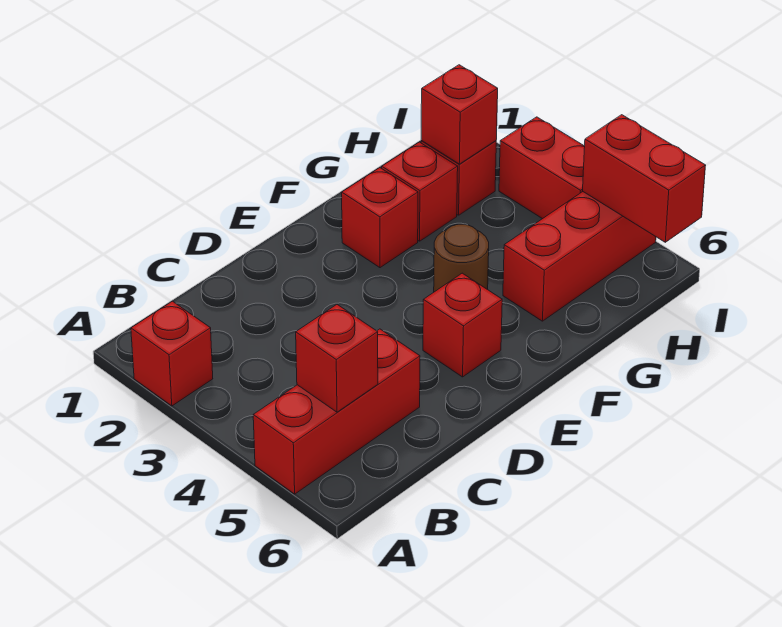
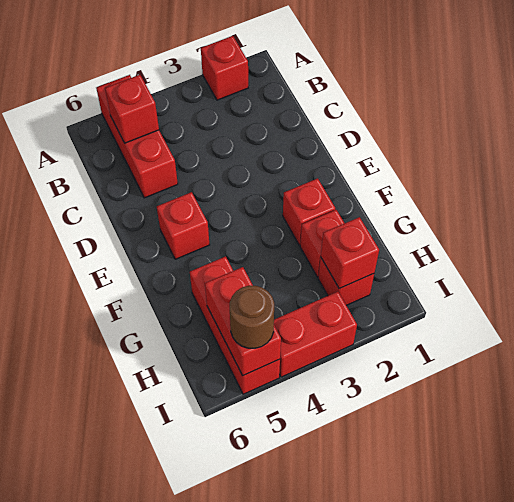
brown 1x1 round brick [434,224,489,292] -> brown 1x1 round brick moved to [230,286,274,348]
red 1x2 brick [583,115,706,242] -> red 1x2 brick turned to [205,267,281,375]

